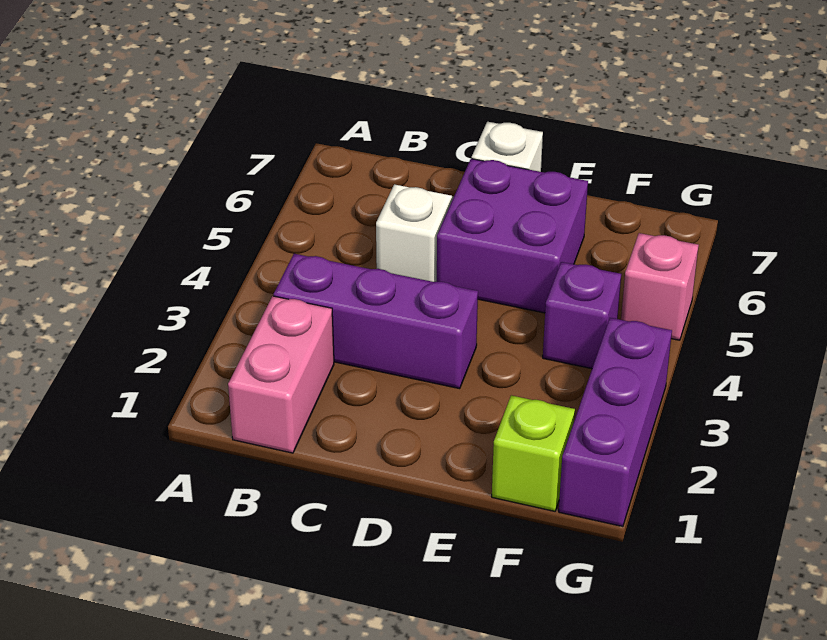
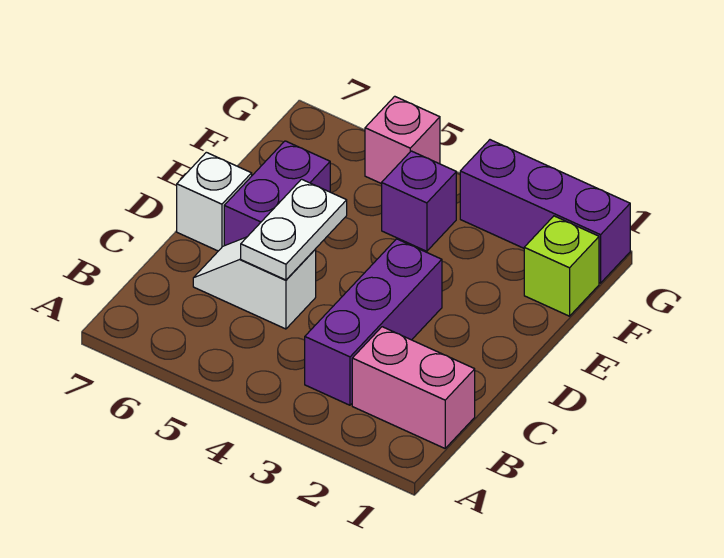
none -> white 1x2 plate [241,179,347,280]
purple 2x2 brick [437,159,588,313] -> purple 1x2 brick [224,141,330,246]

